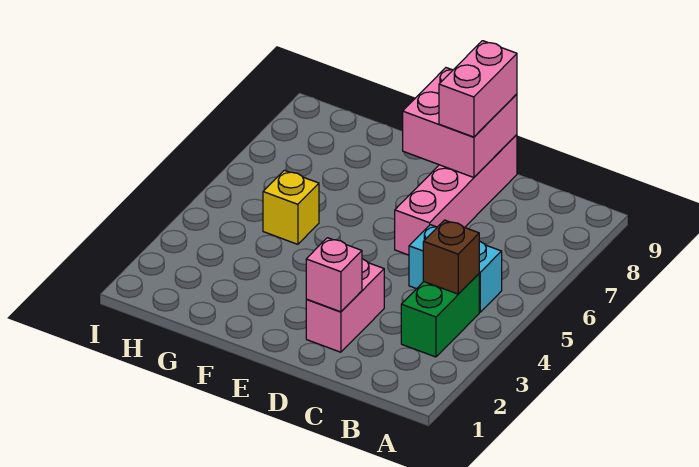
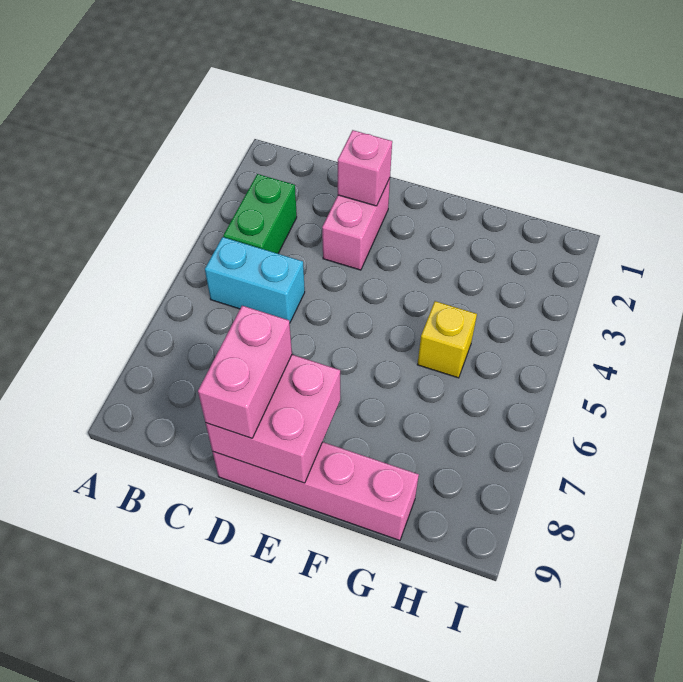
brown 1x1 brick [423,220,479,294] -> none
pink 1x4 brick [395,135,517,255] -> pink 1x4 brick turned to [212,442,419,540]

